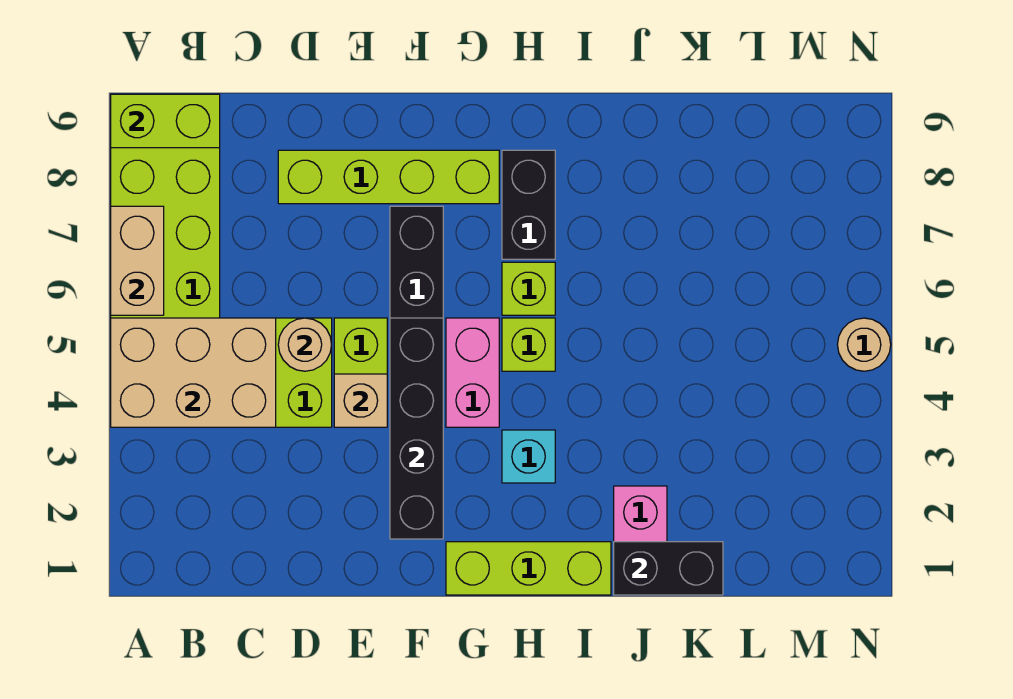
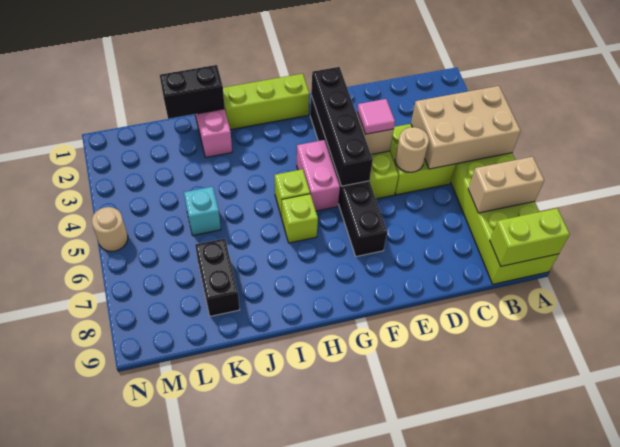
tan 1x2 brick [111,206,164,315] -> tan 1x2 brick turned to [468,157,544,213]
lime 1x4 brick [278,150,499,204] -> none
none -> pink 1x1 tile [357,99,395,134]
cyan 1x1 brick [502,430,555,483] -> cyan 1x1 brick moved to [184,187,221,235]
black 1x2 brick [502,150,555,259] -> black 1x2 brick moved to [195,239,240,316]

